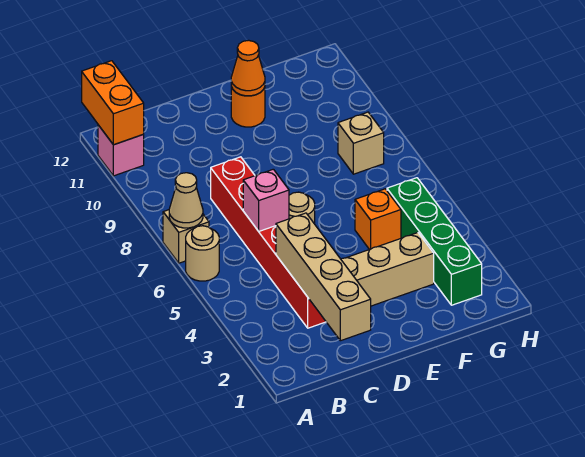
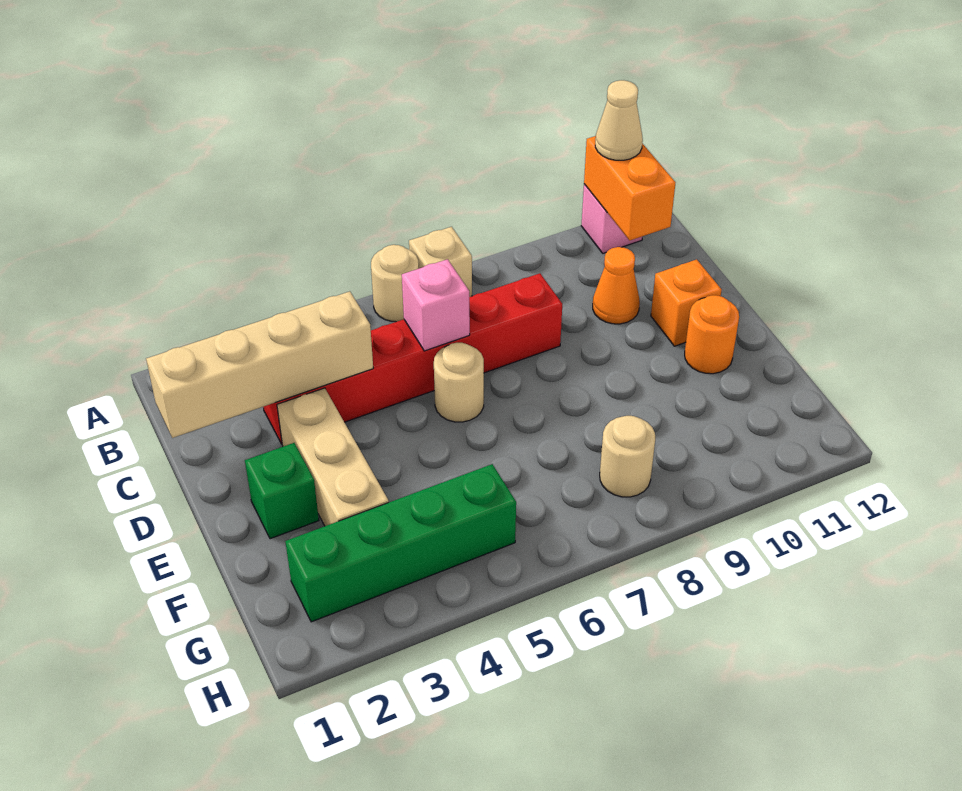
tan 1x1 cone [169,173,203,228] -> tan 1x1 cone moved to [595,80,643,160]
orange 1x2 brick [82,61,144,145] -> orange 1x2 brick turned to [584,136,676,240]
none -> green 1x1 brick [245,443,319,539]
orange 1x1 cone [231,40,265,96] -> orange 1x1 cone moved to [593,247,640,324]
orange 1x1 brick [355,189,401,249] -> orange 1x1 brick moved to [651,259,721,346]
tan 1x1 brick [338,112,384,174] -> tan 1x1 round brick [600,416,655,497]

